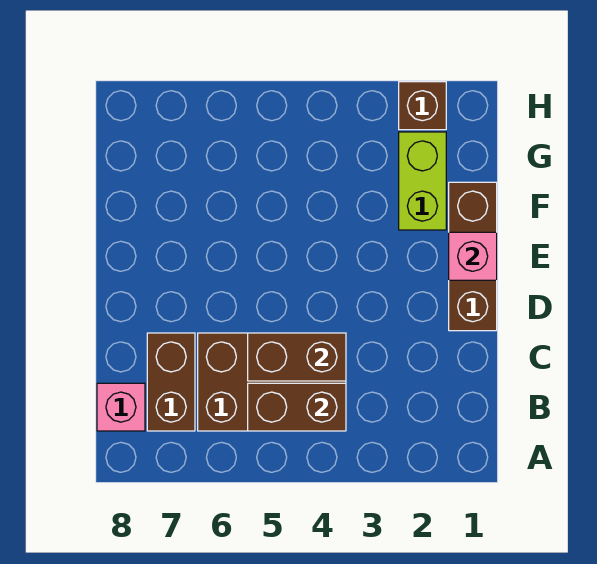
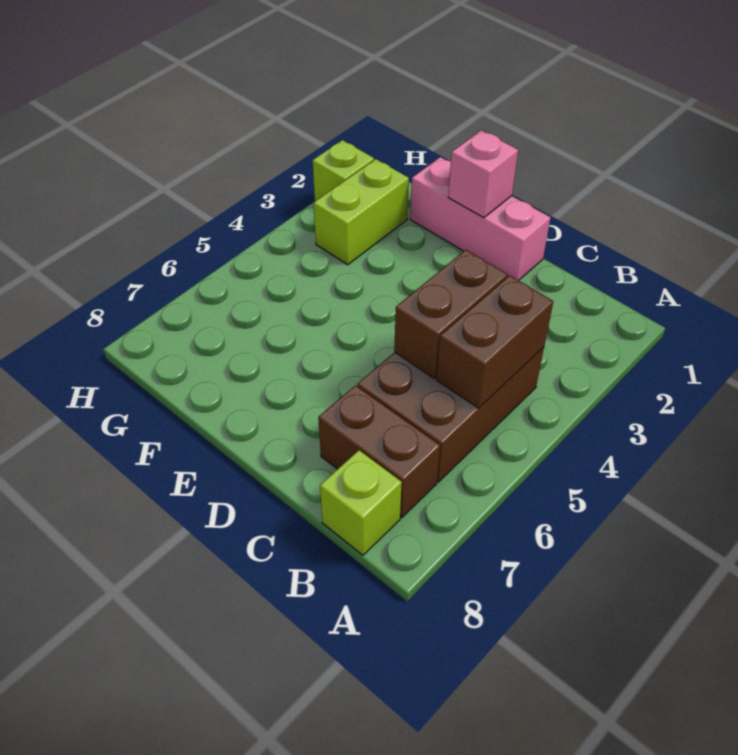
pink 1x1 brick [97,383,145,431] -> lime 1x1 brick [320,450,402,555]
brown 1x3 brick [449,182,497,331] -> pink 1x3 brick [410,157,551,280]
lime 1x2 brick [399,132,446,230] -> lime 1x2 brick turned to [314,159,409,265]
brown 1x1 brick [399,82,446,130] -> lime 1x1 brick [313,140,374,201]

